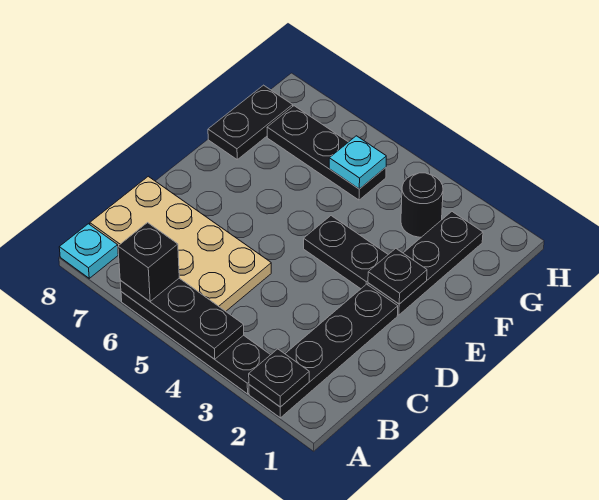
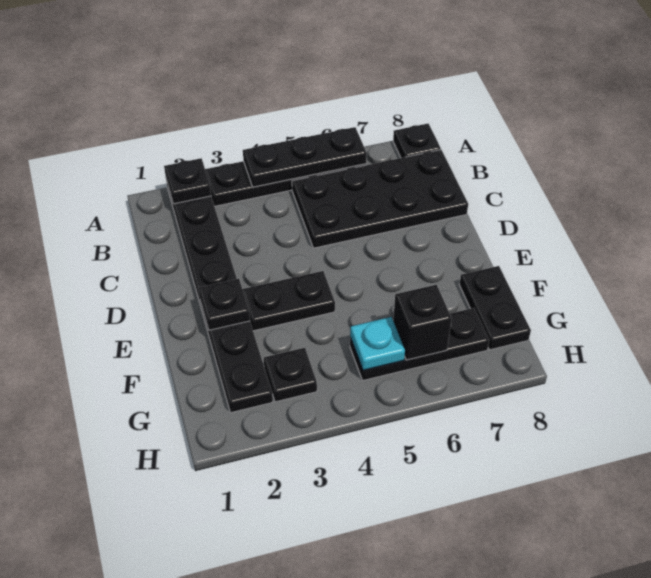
black 1x1 brick [118,223,179,301] -> black 1x1 brick moved to [393,285,452,360]
cyan 1x1 plate [59,224,118,278] -> black 1x1 plate [393,124,441,158]
tan 2x4 plate [90,176,271,311] -> black 2x4 plate [292,150,468,248]
black 1x1 round brick [401,173,443,237] -> black 1x1 plate [264,348,317,402]

